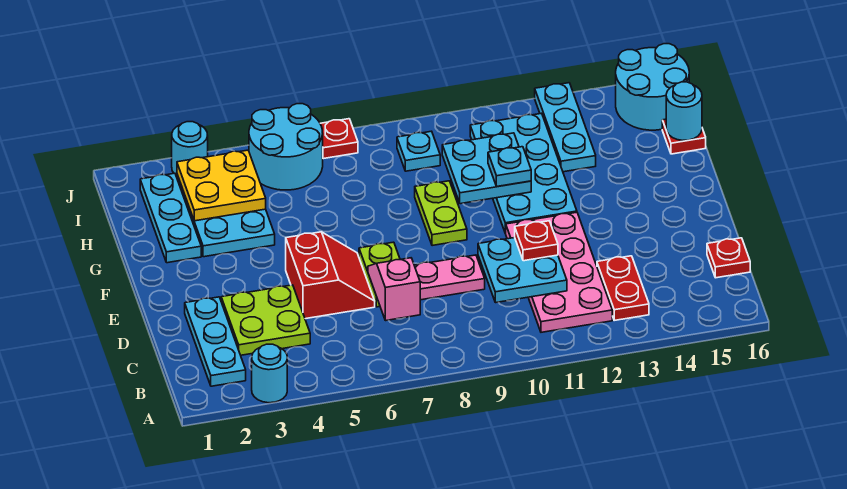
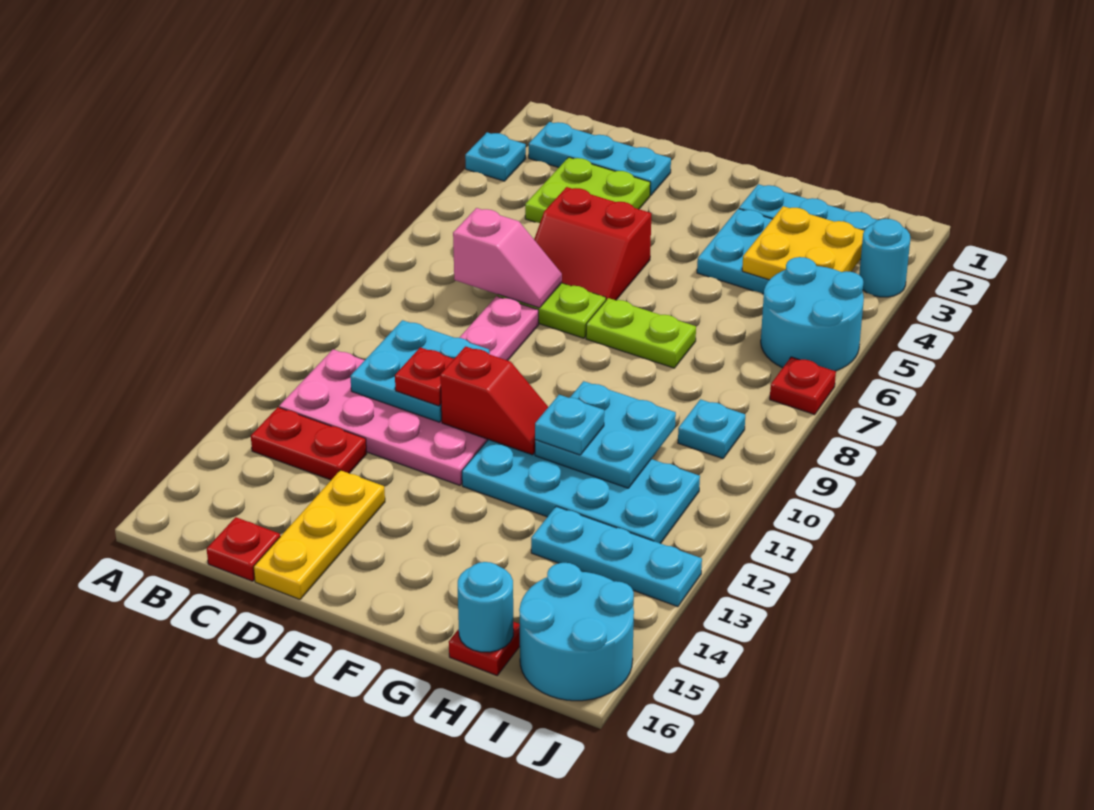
cyan 1x1 round brick [252,344,287,403] -> cyan 1x1 plate [465,132,526,181]
none -> yellow 1x3 plate [254,470,385,599]
none -> red 1x2 slope [440,346,548,455]
lime 1x2 plate [415,181,467,246] -> lime 1x2 plate moved to [586,298,696,368]

